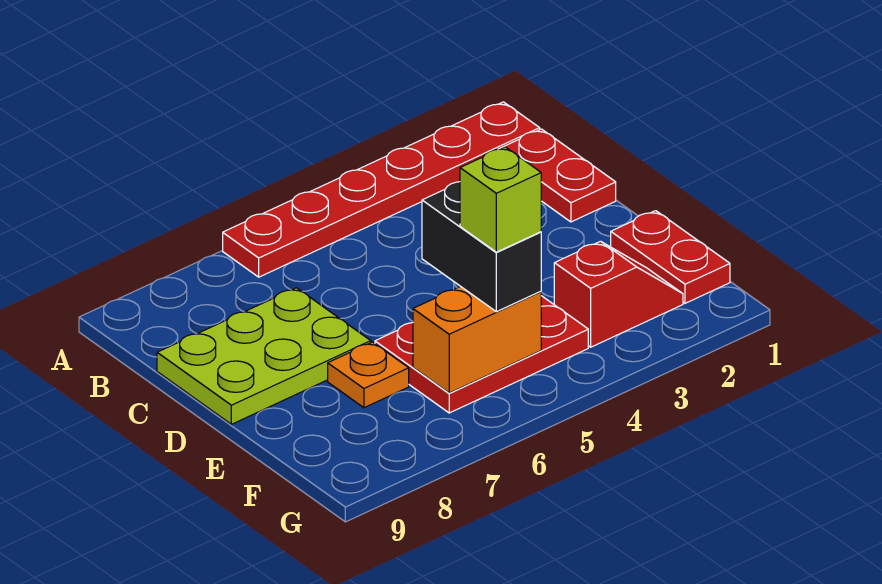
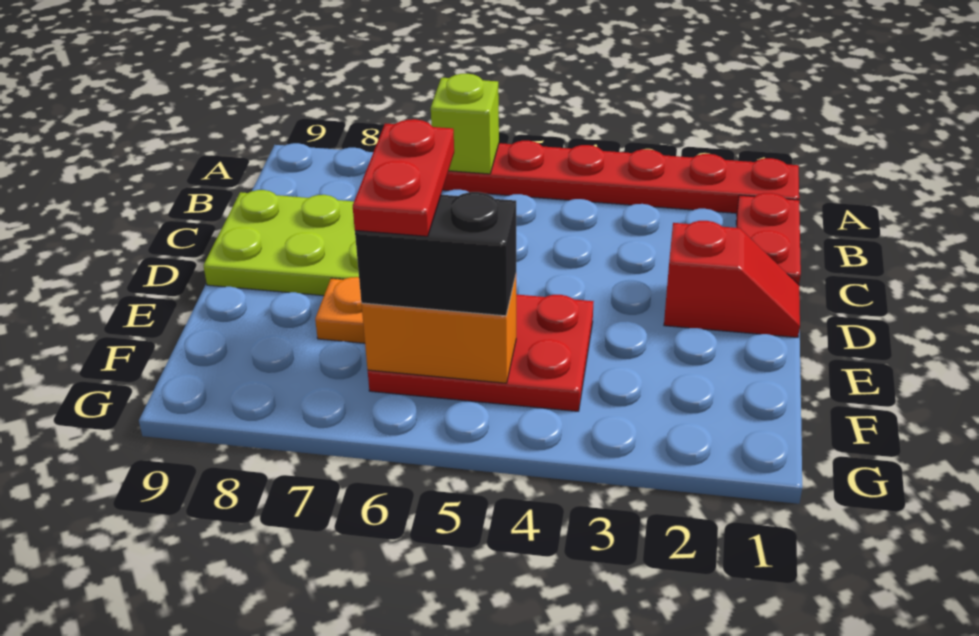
red 1x2 plate [611,211,730,303] -> red 1x2 plate moved to [353,119,454,236]
black 1x2 brick [422,182,541,312] -> black 1x2 brick turned to [355,192,516,316]
red 1x2 slope [554,241,683,347] -> red 1x2 slope moved to [664,221,800,337]
lime 1x1 brick [460,147,541,252] -> lime 1x1 brick moved to [431,74,499,174]

